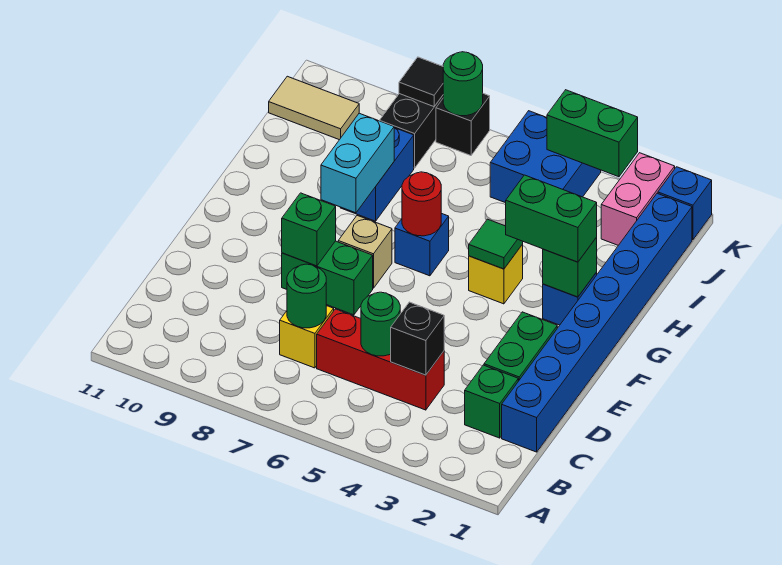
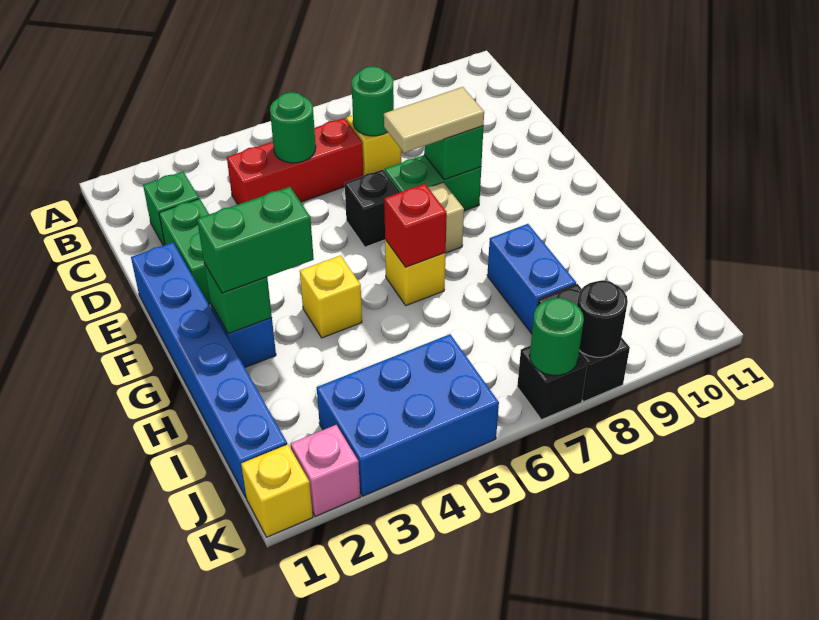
blue 1x8 brick [502,193,692,452] -> blue 1x6 brick [131,242,287,497]
black 1x1 brick [391,302,444,375] -> black 1x1 brick moved to [345,169,400,247]
green 1x1 tile [469,219,523,269] -> none
blue 1x1 brick [395,213,449,276] -> yellow 1x1 brick [385,239,446,306]
red 1x1 round brick [402,172,441,236] -> red 1x1 brick [384,184,447,267]
cyan 1x2 brick [321,113,394,213] -> none
pink 1x2 brick [601,153,675,245] -> pink 1x1 brick [291,425,360,517]
blue 2x2 brick [490,111,601,203] -> blue 2x3 brick [317,334,499,496]
tan 1x2 tile [269,76,359,140] -> tan 1x2 tile moved to [384,87,484,153]
blue 1x1 brick [658,167,712,240] -> yellow 1x1 brick [241,444,313,537]
green 1x2 brick [547,90,638,177] -> none
black 1x1 tile [399,57,443,107] -> black 1x1 round brick [577,280,628,357]

